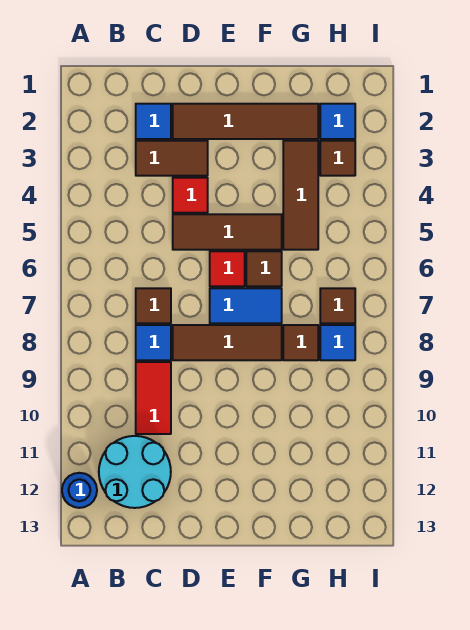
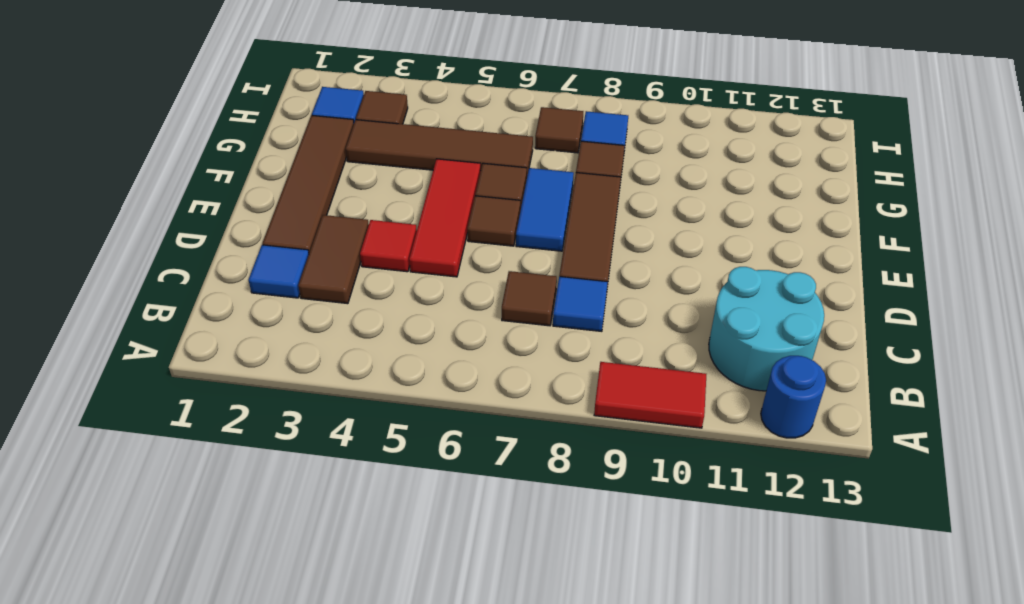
red 1x2 tile [136,362,171,434] -> red 1x2 tile moved to [594,362,706,428]
brown 1x3 tile [173,214,282,250] -> red 1x3 tile [409,159,481,277]
red 1x1 tile [210,251,245,286] -> brown 1x1 tile [467,196,520,246]
brown 1x3 tile [283,141,318,250] -> brown 1x4 tile [346,120,533,176]

